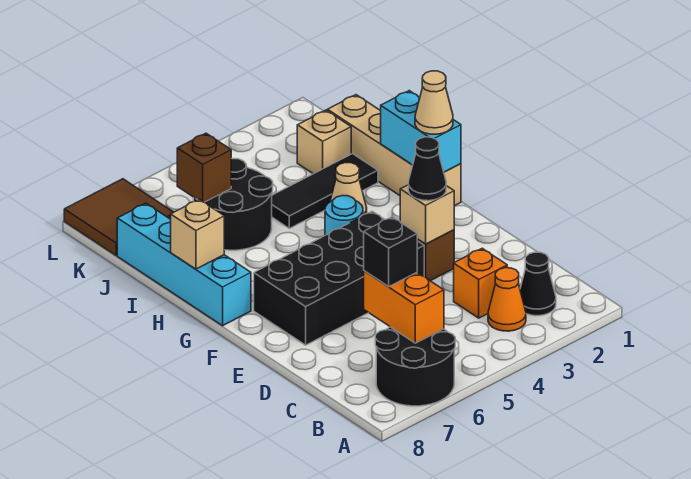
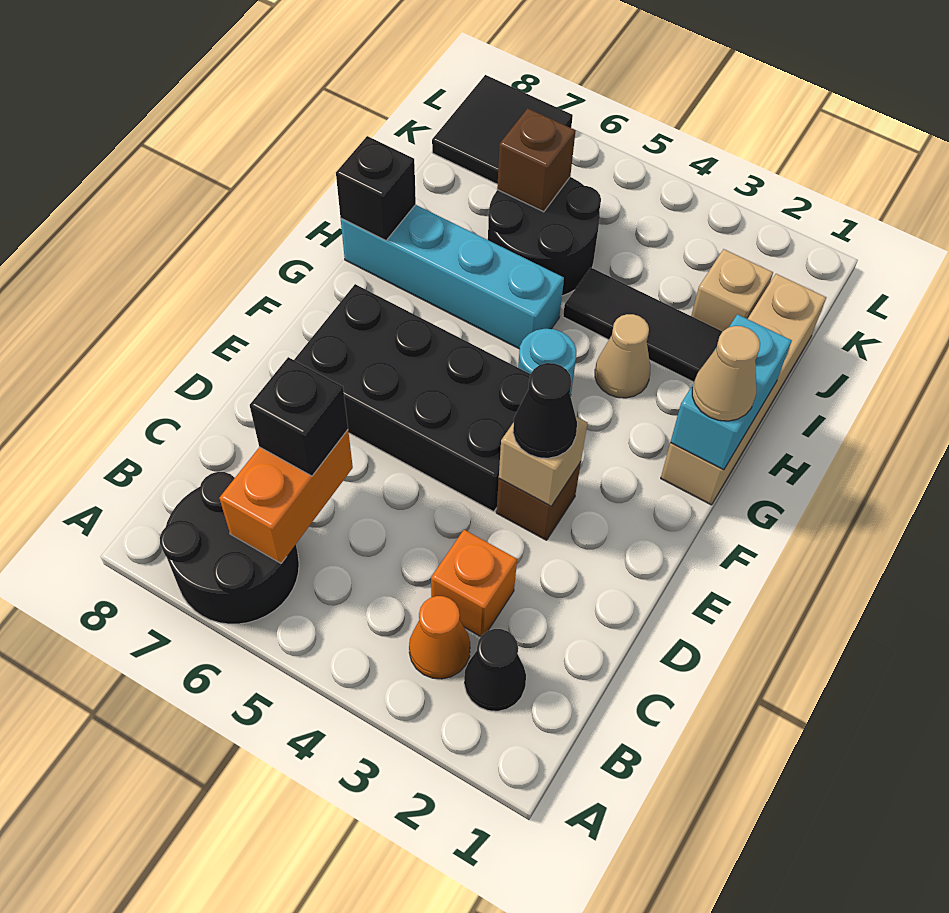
cyan 1x4 brick [117,203,251,326] -> cyan 1x4 brick turned to [341,205,564,349]
tan 1x1 brick [171,199,224,269] -> black 1x1 brick [336,136,416,240]
brown 2x2 tile [64,179,173,255] -> black 2x2 tile [432,75,573,184]

